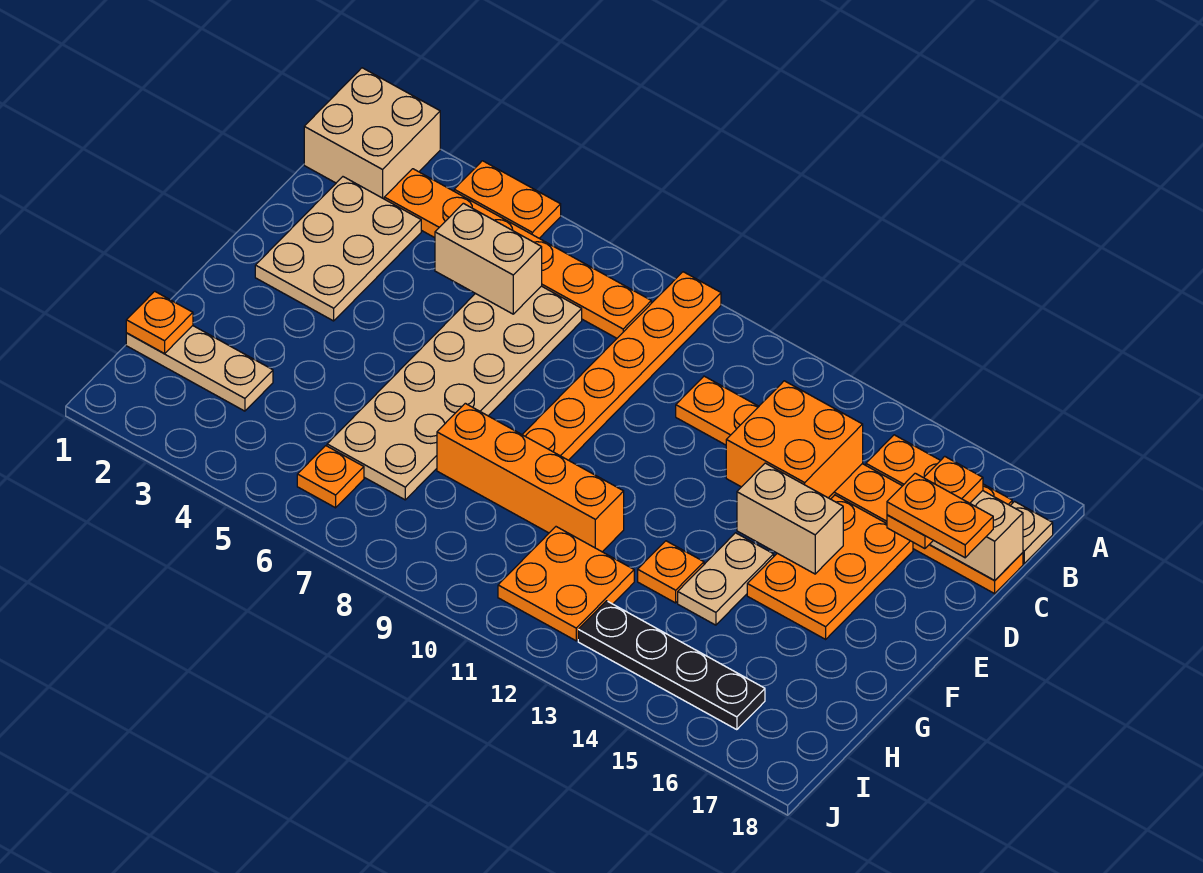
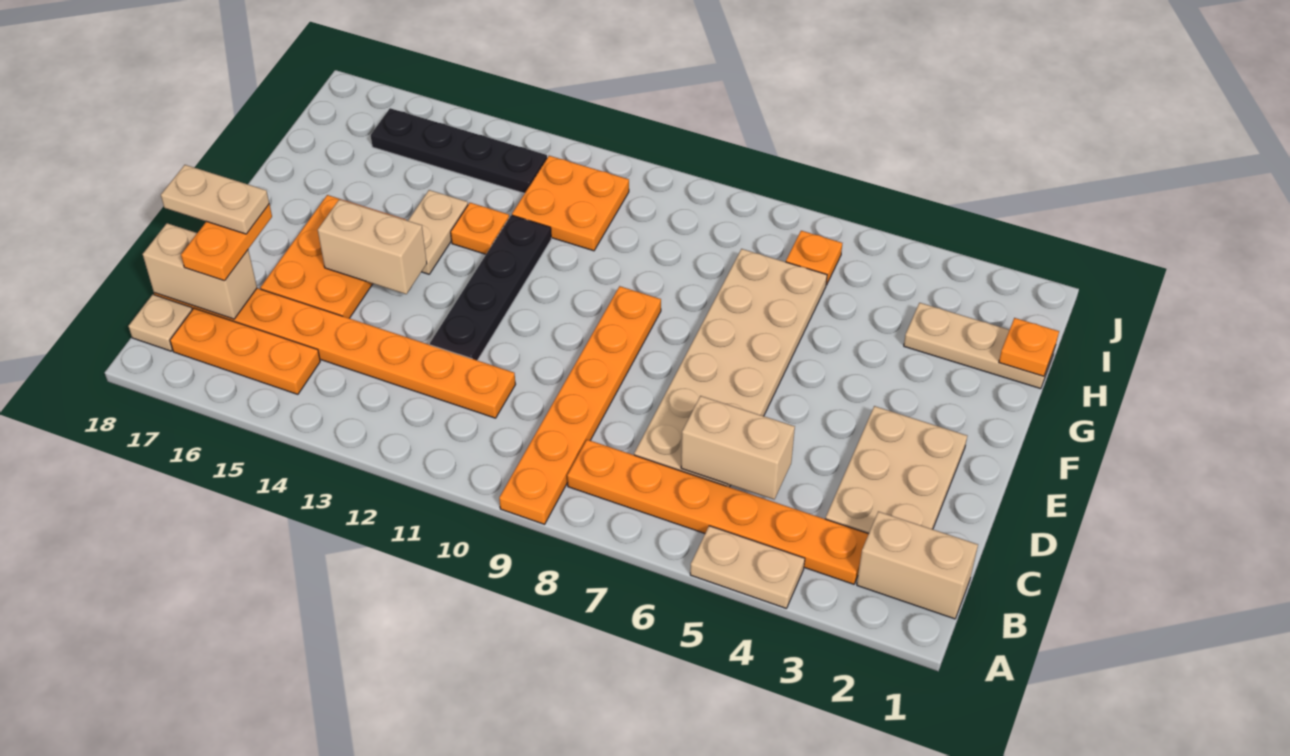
tan 2x2 brick [304,68,440,199] -> tan 1x2 brick [857,511,978,619]
orange 1x2 plate [454,161,561,238] -> tan 1x2 plate [690,526,805,608]
orange 2x2 brick [726,381,863,498] -> none
none -> black 1x4 plate [430,215,551,360]
orange 1x2 plate [887,473,993,558] -> tan 1x2 plate [161,165,269,234]
orange 1x4 brick [437,403,624,552] -> none

